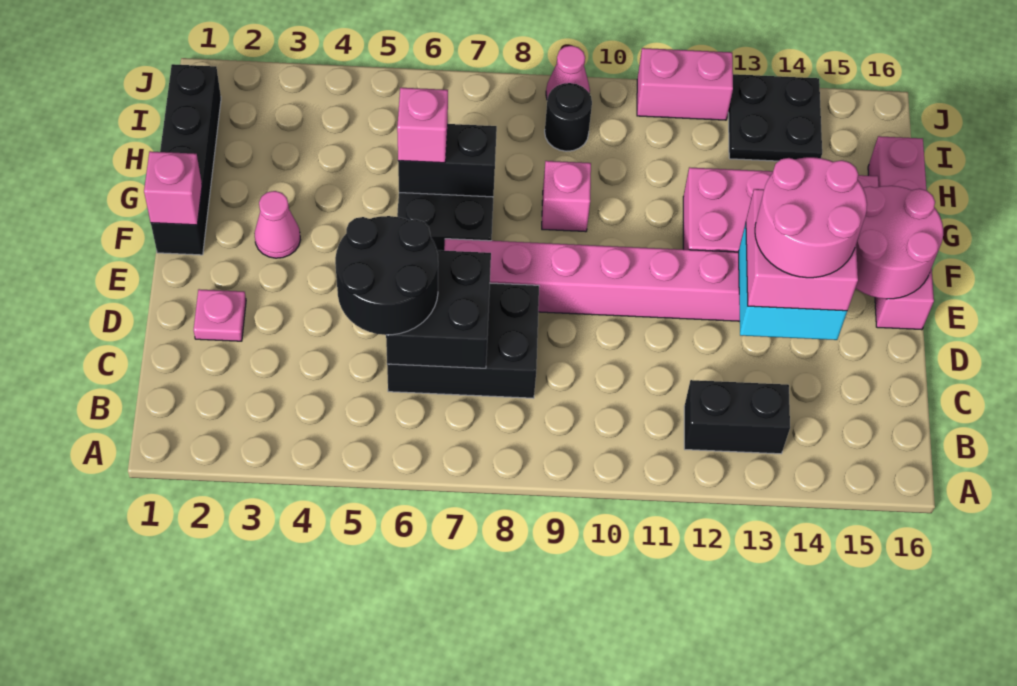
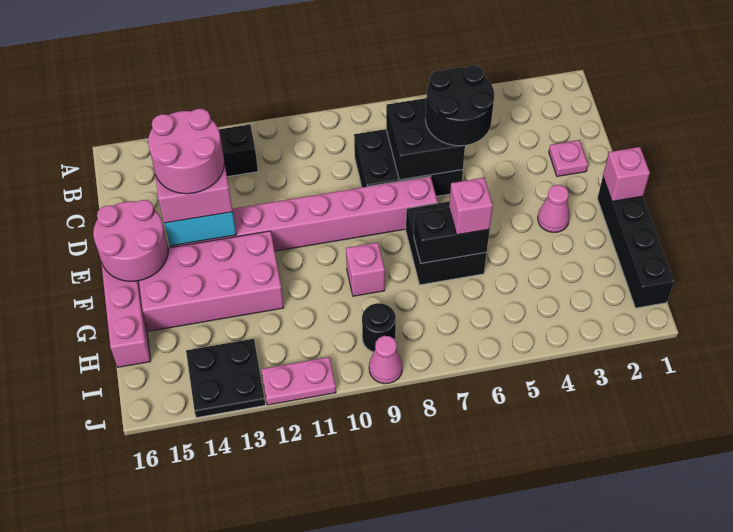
pink 1x2 brick [637,48,733,120] -> pink 1x2 plate [261,357,336,405]

